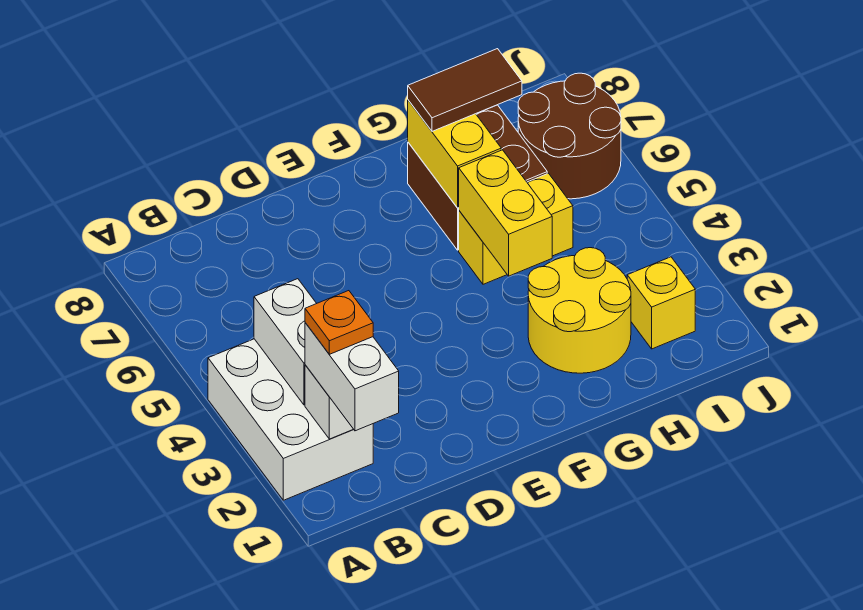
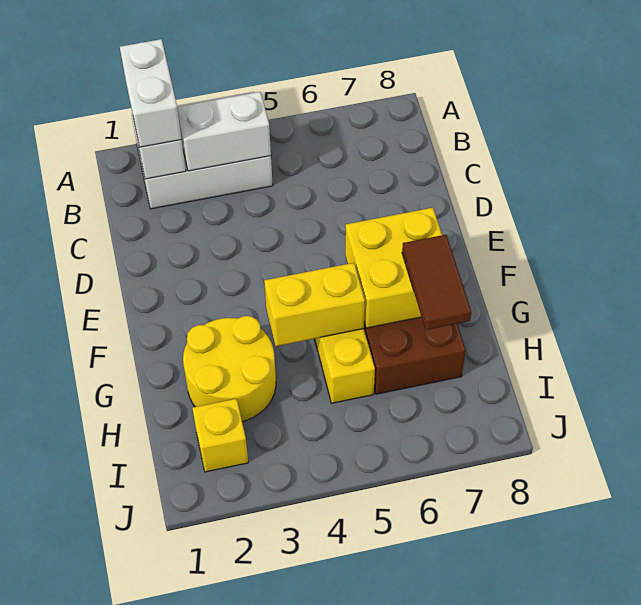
white 1x2 brick [305,323,399,431] -> white 1x2 brick turned to [120,39,182,147]
orange 1x1 plate [305,291,373,354] -> none
yellow 1x2 brick [408,100,501,208] -> yellow 2x2 brick [345,208,442,328]
brown 2x2 round brick [518,73,621,199] -> none

